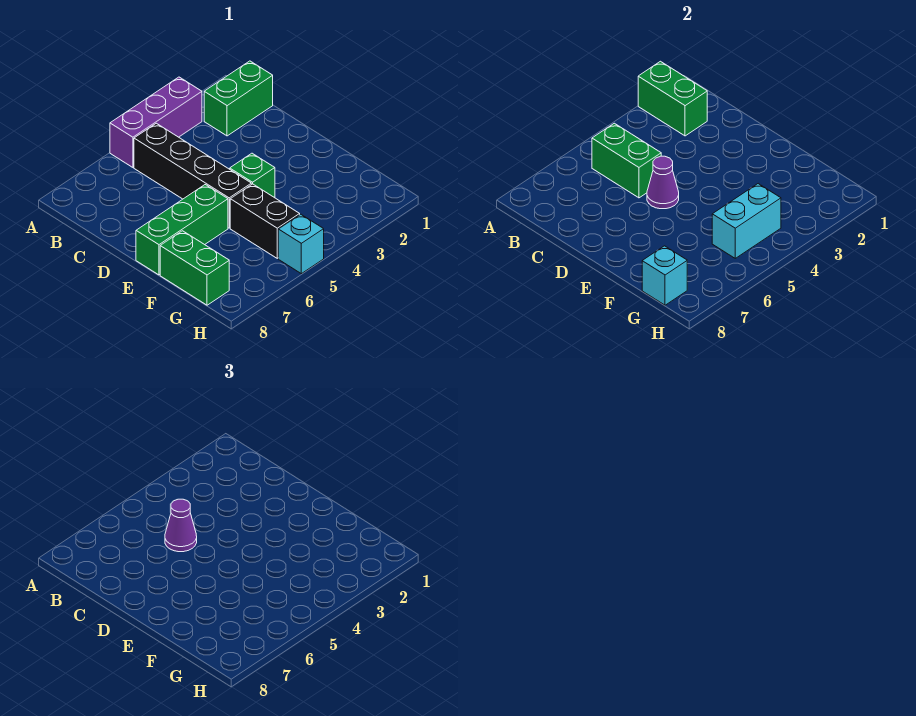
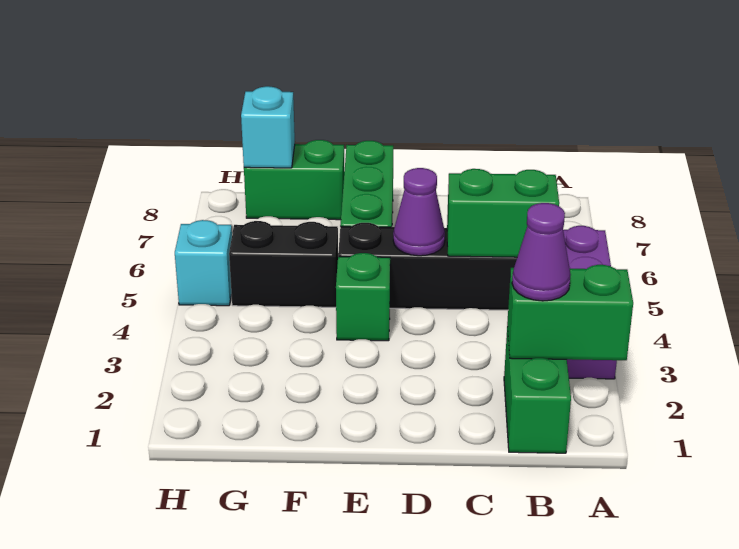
purple 1x1 cone [165,499,197,552] -> purple 1x1 cone moved to [512,203,571,301]
cyan 1x2 brick [712,184,781,258] -> none

